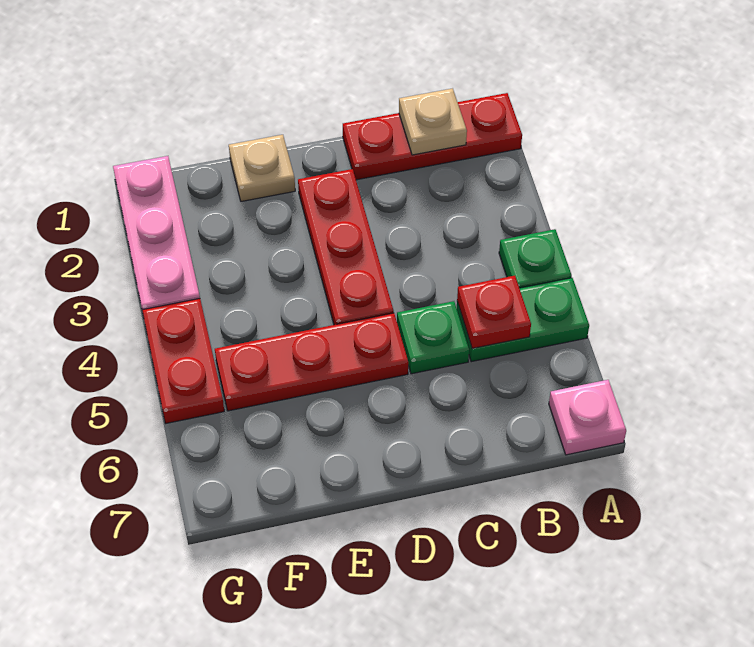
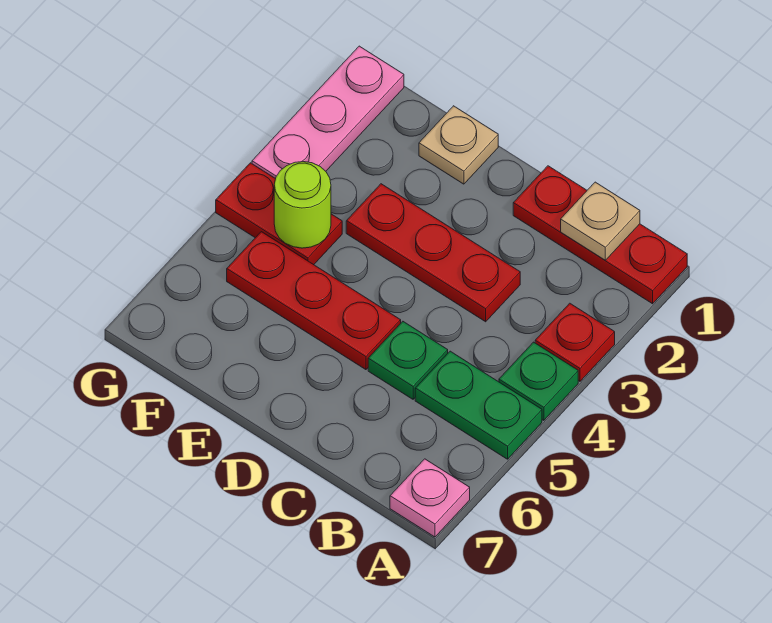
red 1x1 plate [457,276,531,348] -> red 1x1 plate moved to [535,303,615,381]
red 1x3 plate [298,169,394,325] -> red 1x3 plate turned to [346,184,520,322]
none -> lime 1x1 round brick [274,162,331,248]
red 1x2 plate [142,299,224,423] -> red 1x2 plate turned to [216,163,342,265]

